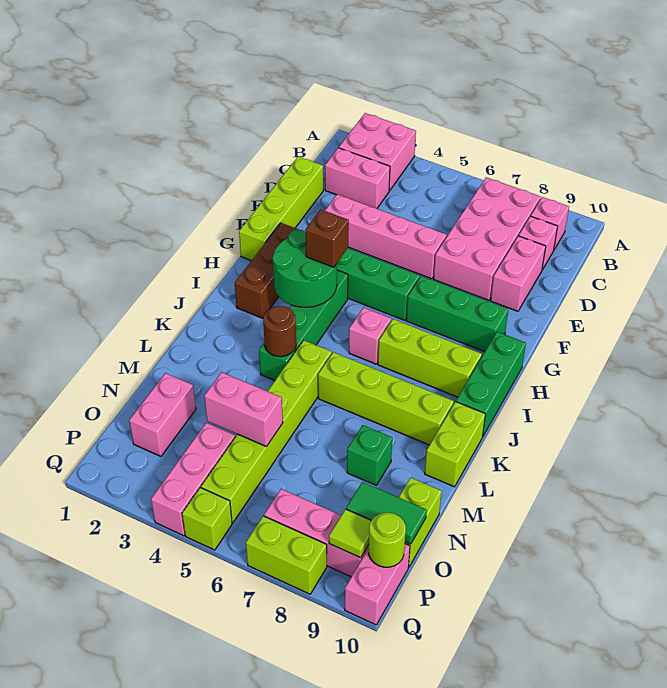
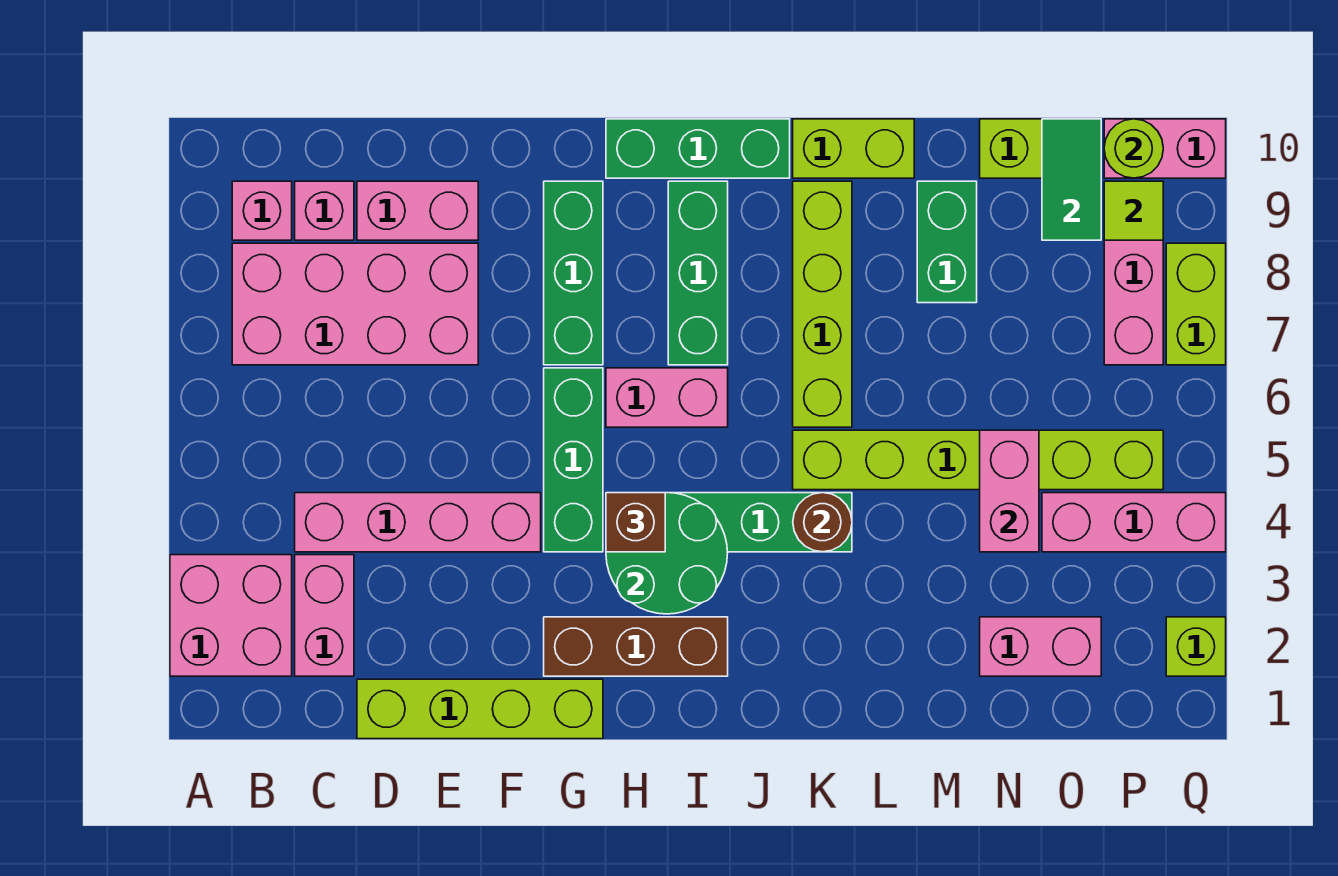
pink 1x4 brick [325,194,447,279] -> pink 1x4 brick turned to [295,493,541,552]
pink 1x1 brick [349,307,391,364] -> pink 1x2 brick [606,368,728,427]
lime 1x3 brick [378,319,482,397] -> green 1x3 brick [668,181,728,365]
green 1x1 brick [347,425,392,485] -> green 1x2 brick [917,181,977,303]
lime 1x1 brick [182,488,232,550] -> lime 1x1 brick moved to [1166,617,1226,676]

